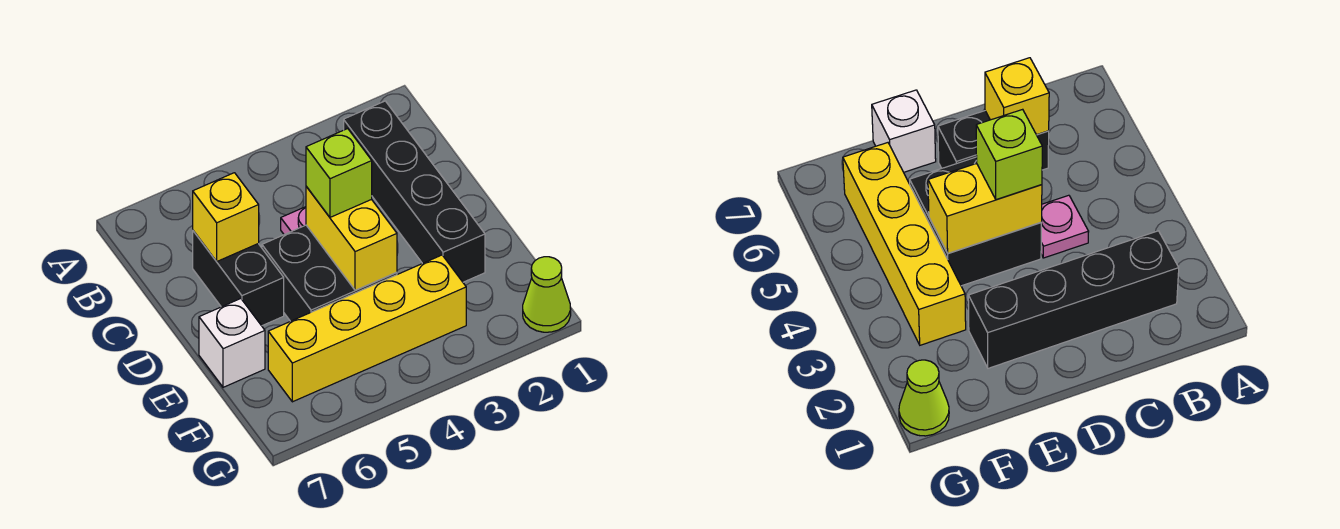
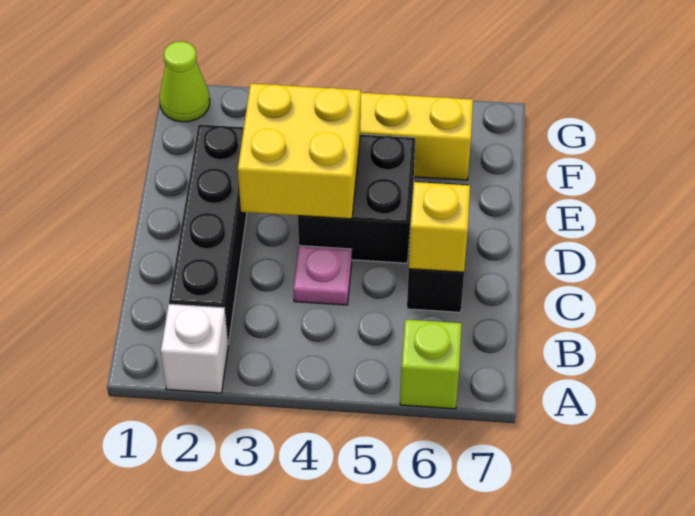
yellow 1x2 brick [306,186,397,291] -> yellow 2x2 brick [238,84,361,219]
lime 1x1 brick [306,129,372,217] -> lime 1x1 brick moved to [400,319,462,409]
white 1x1 brick [199,299,265,387] -> white 1x1 brick moved to [161,304,228,393]

